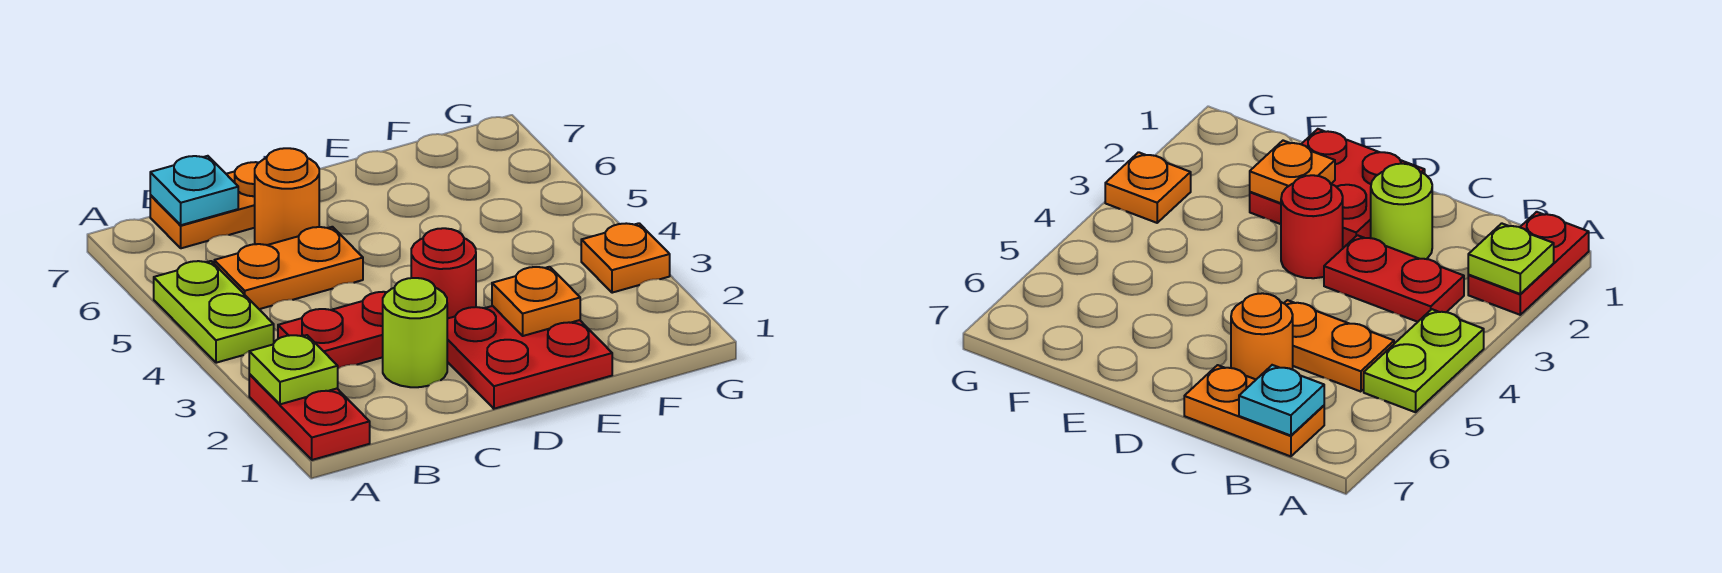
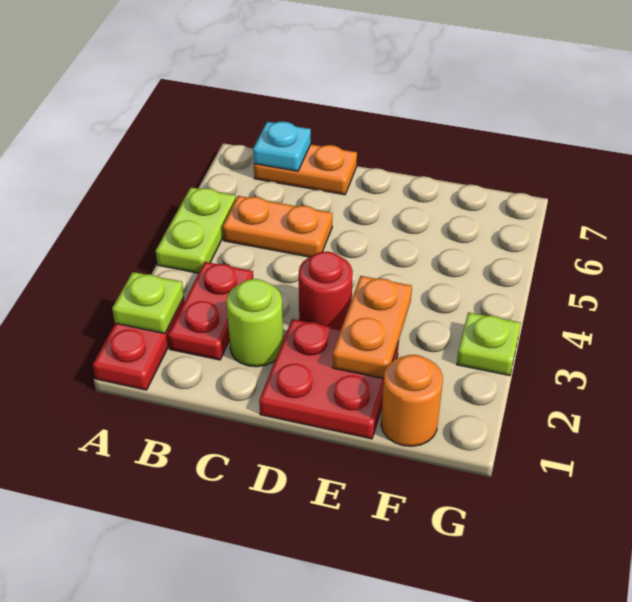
red 1x2 plate [278,292,387,369] -> red 1x2 plate turned to [168,262,253,360]
orange 1x1 round brick [255,148,319,245] -> orange 1x1 round brick moved to [381,355,443,446]
orange 1x1 plate [492,267,580,336] -> orange 1x2 plate [333,276,412,379]
orange 1x1 plate [581,223,670,293] -> lime 1x1 plate [457,312,521,376]

